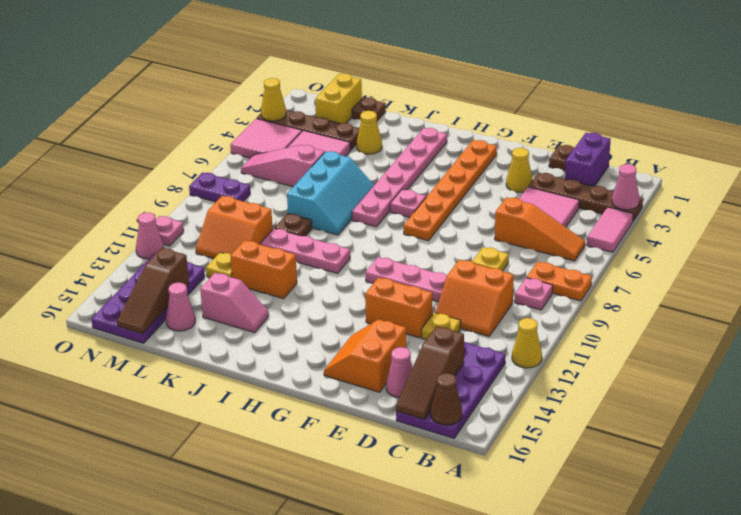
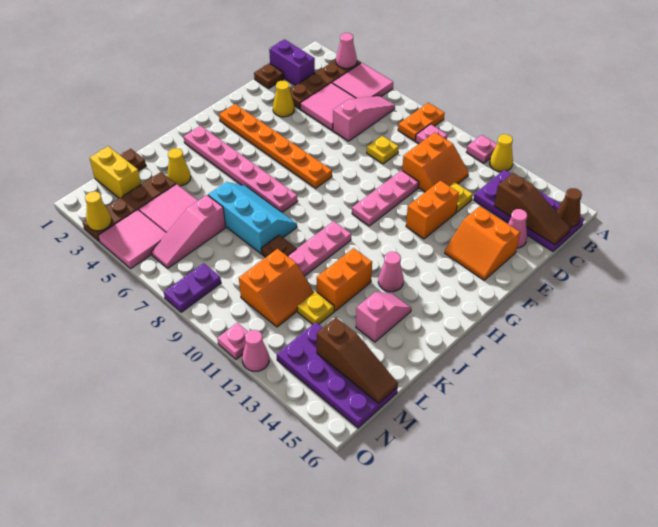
pink 1x2 tile [587,207,633,252] -> pink 2x2 tile [332,63,393,98]
orange 1x3 slope [495,197,585,261] -> pink 1x3 slope [333,96,395,141]
pink 1x1 plate [390,190,426,217] -> pink 1x1 plate moved to [467,135,497,163]
pink 1x1 cone [166,283,195,331] -> pink 1x1 cone moved to [378,252,404,292]

